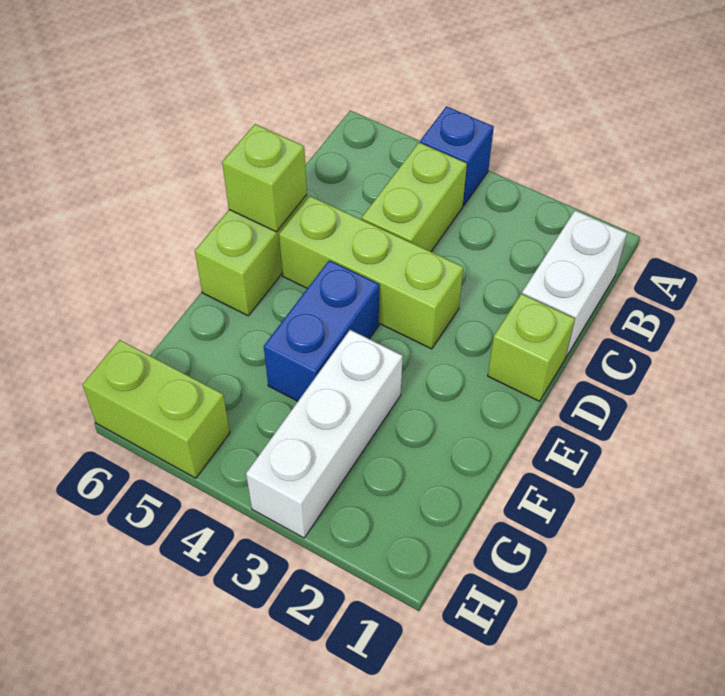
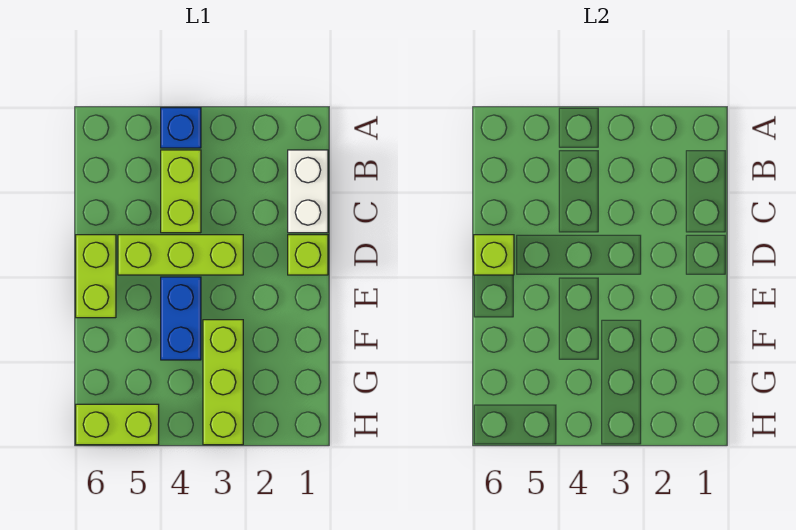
white 1x3 brick [246,330,403,538] -> lime 1x3 brick [203,320,243,445]

